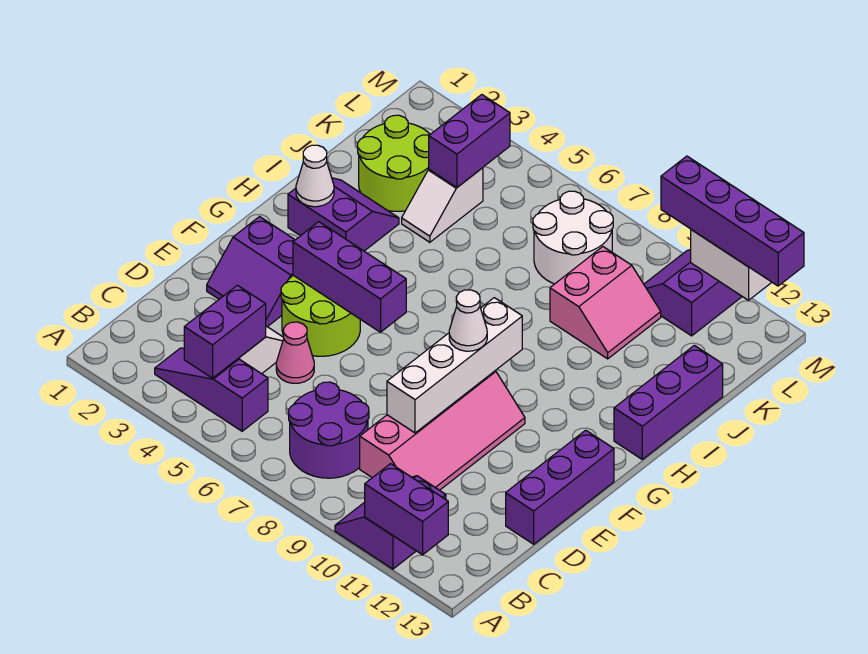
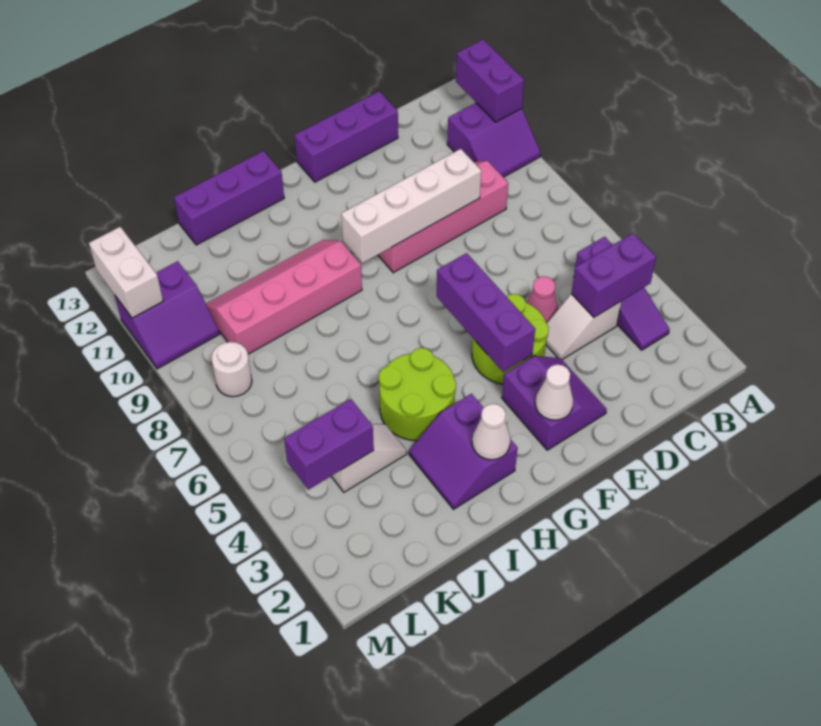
purple 2x2 round brick [289,382,369,478] -> none
white 1x1 cone [449,290,487,351] -> white 1x1 cone moved to [535,364,573,420]
lime 2x2 round brick [358,115,430,211] -> lime 2x2 round brick moved to [378,348,456,441]
pink 2x2 slope [550,247,661,359] -> pink 2x4 slope [206,240,362,354]
white 2x2 round brick [533,191,613,284] -> white 1x1 round brick [212,342,252,397]
purple 1x4 brick [661,156,804,286] -> none

